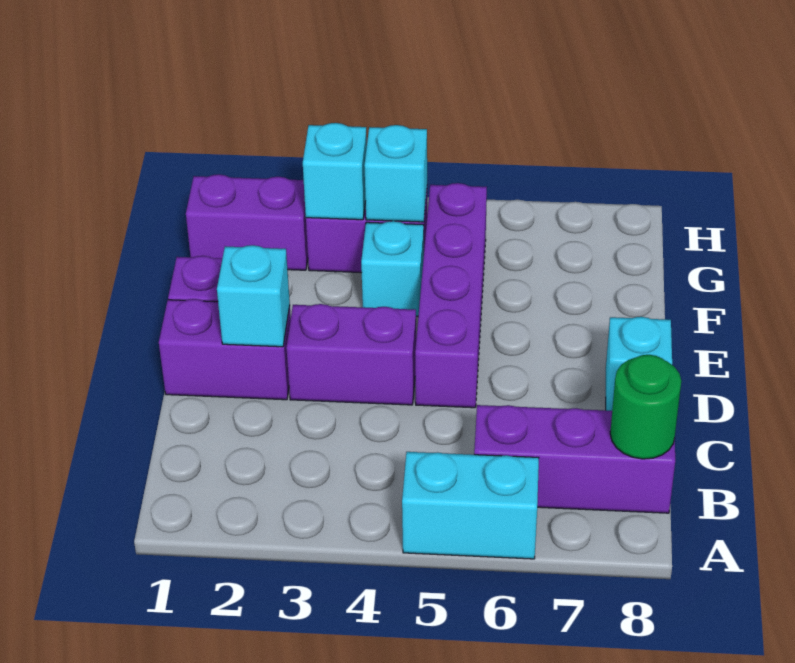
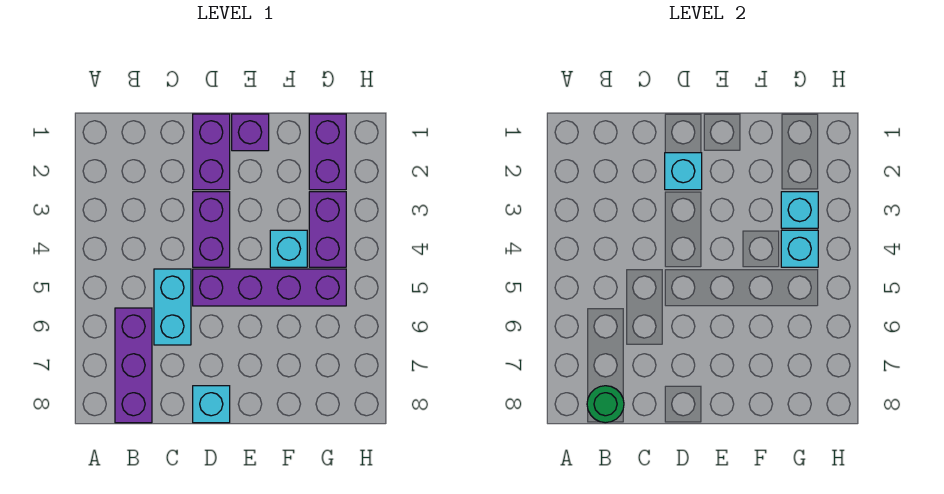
cyan 1x2 brick [402,452,539,559] -> cyan 1x2 brick moved to [154,269,191,345]

